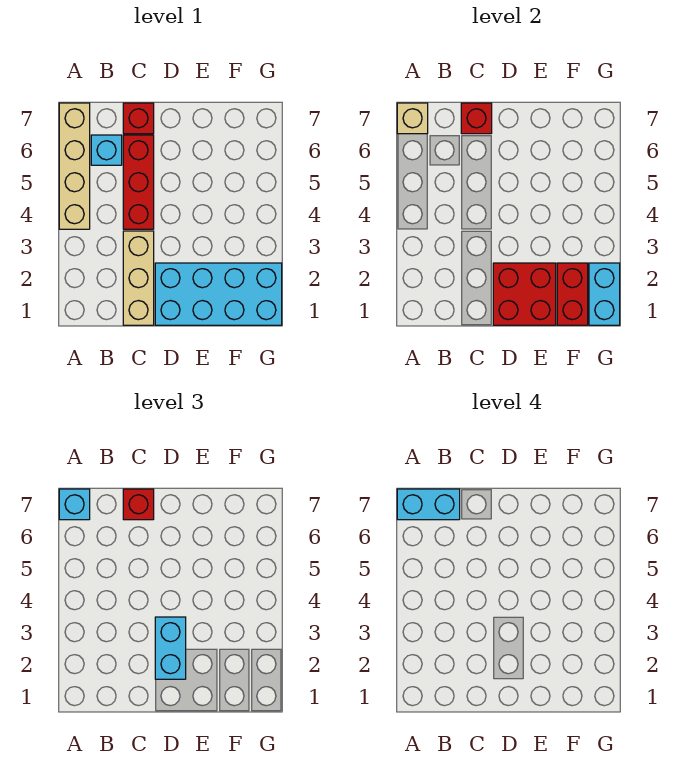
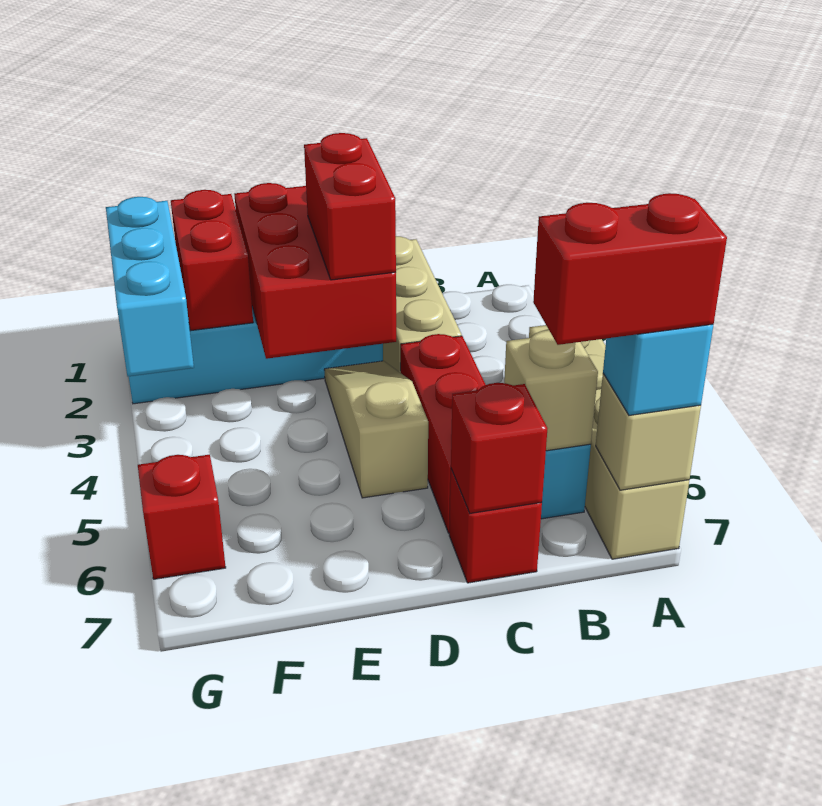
cyan 1x2 brick [397,489,460,520] -> red 1x2 brick [533,193,727,345]
none -> tan 1x1 brick [504,330,598,451]
red 1x1 brick [123,489,154,520] -> red 1x1 brick moved to [138,455,226,579]
red 2x2 brick [493,263,556,325] -> red 2x3 brick [234,183,396,359]
cyan 1x2 brick [155,617,186,679] -> red 1x2 brick [304,133,396,280]
none -> tan 1x3 slope [324,361,428,498]
cyan 1x2 brick [589,263,620,325] -> cyan 1x3 brick [106,197,194,377]

